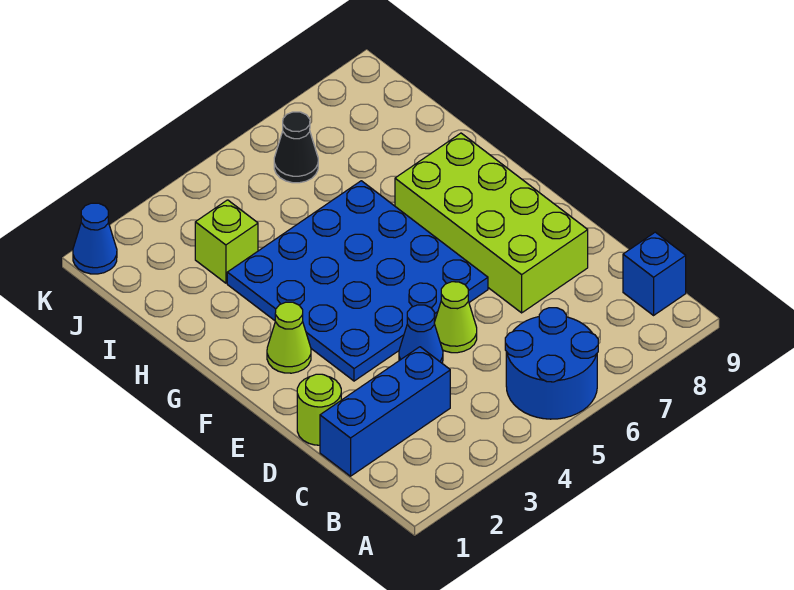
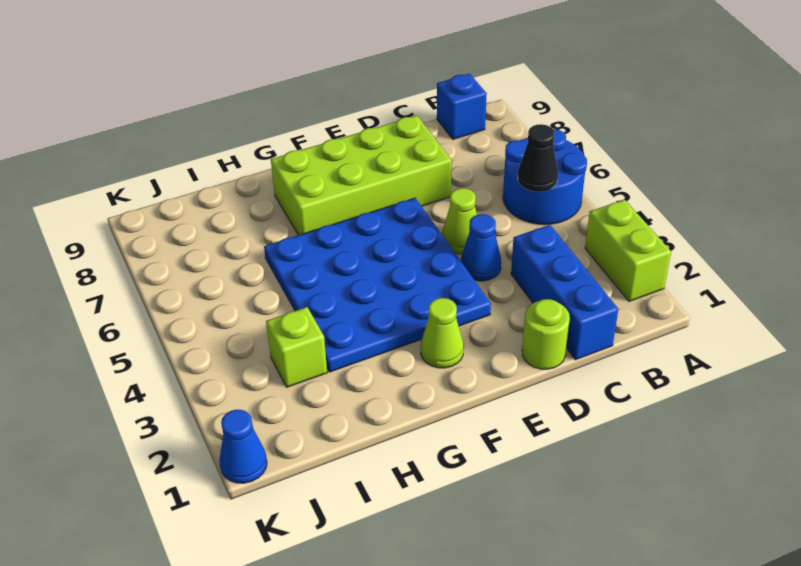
none -> lime 1x2 brick [585,200,671,301]
black 1x1 cone [274,112,318,183] -> black 1x1 cone moved to [518,124,558,192]

